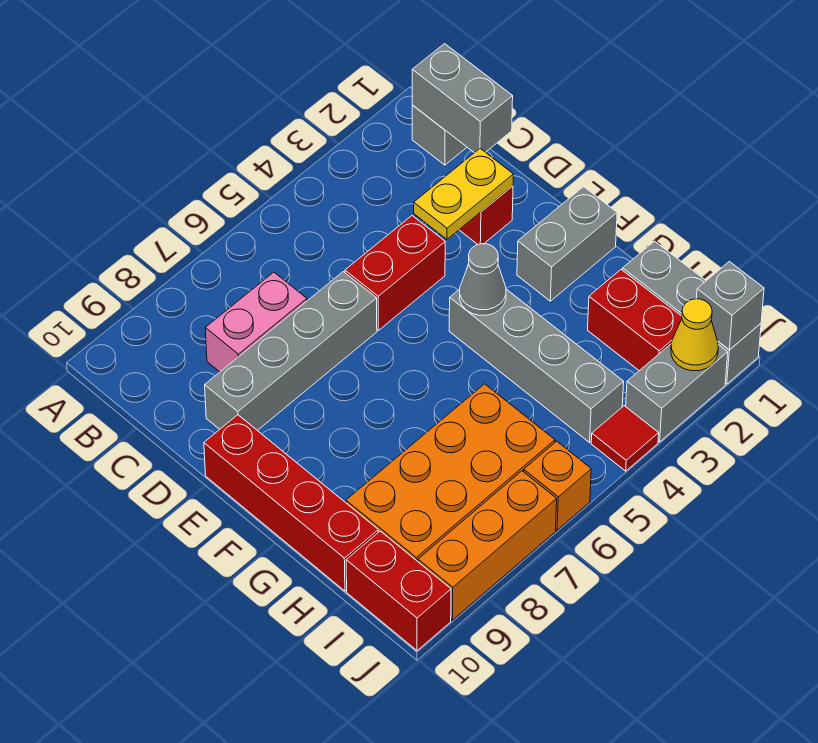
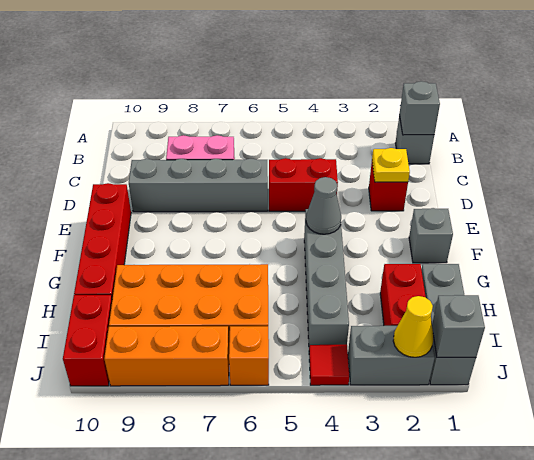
grey 1x2 brick [412,44,513,153] -> grey 1x1 brick [399,81,440,135]
yellow 1x2 plate [414,148,513,239] -> yellow 1x1 plate [372,148,410,182]
grey 1x2 brick [517,187,617,301] -> grey 1x1 brick [409,208,453,263]

